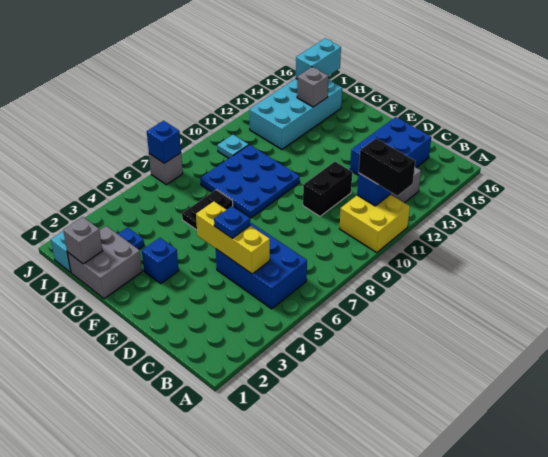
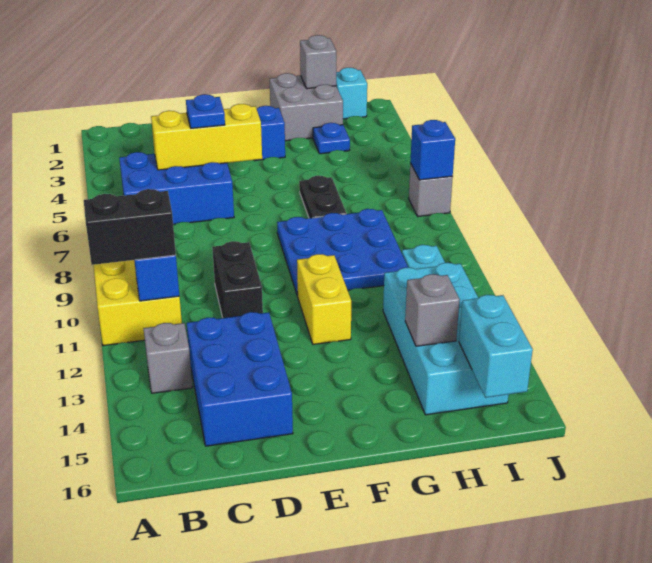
none -> yellow 1x2 brick [297,254,351,344]

